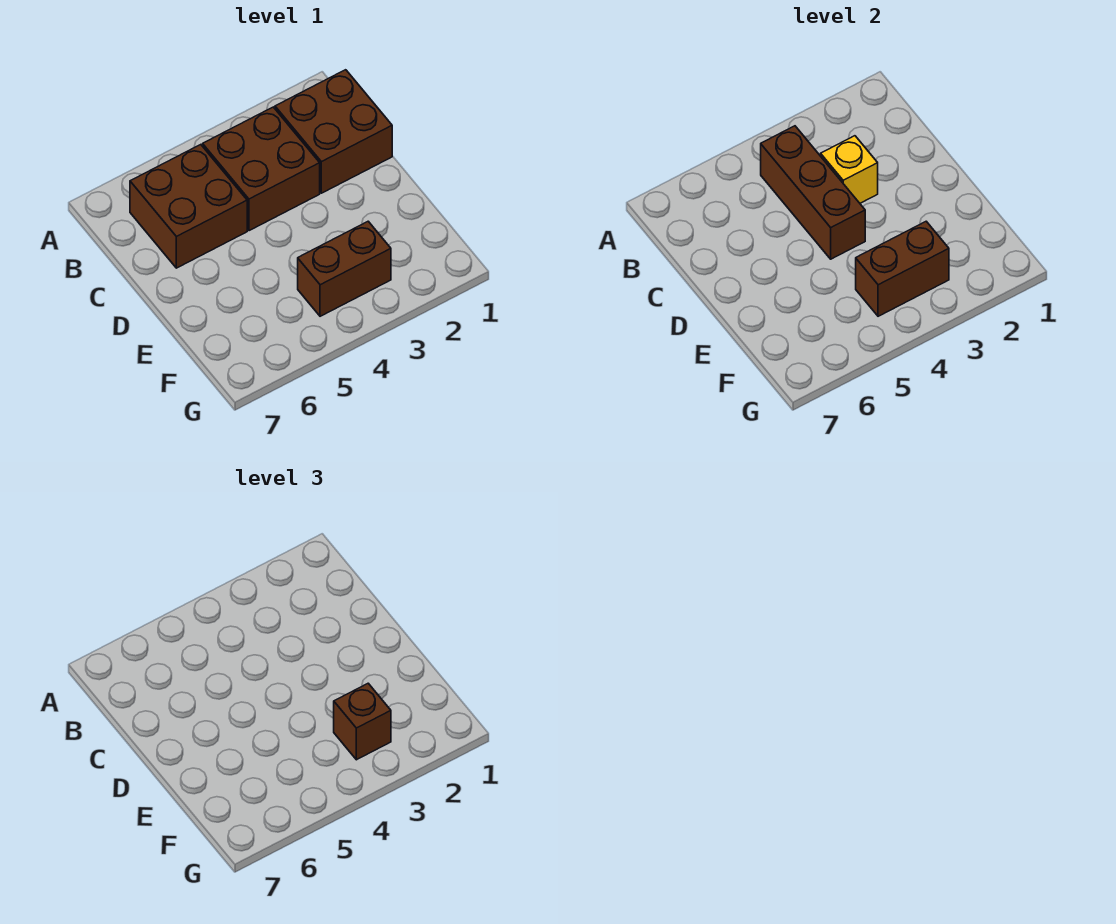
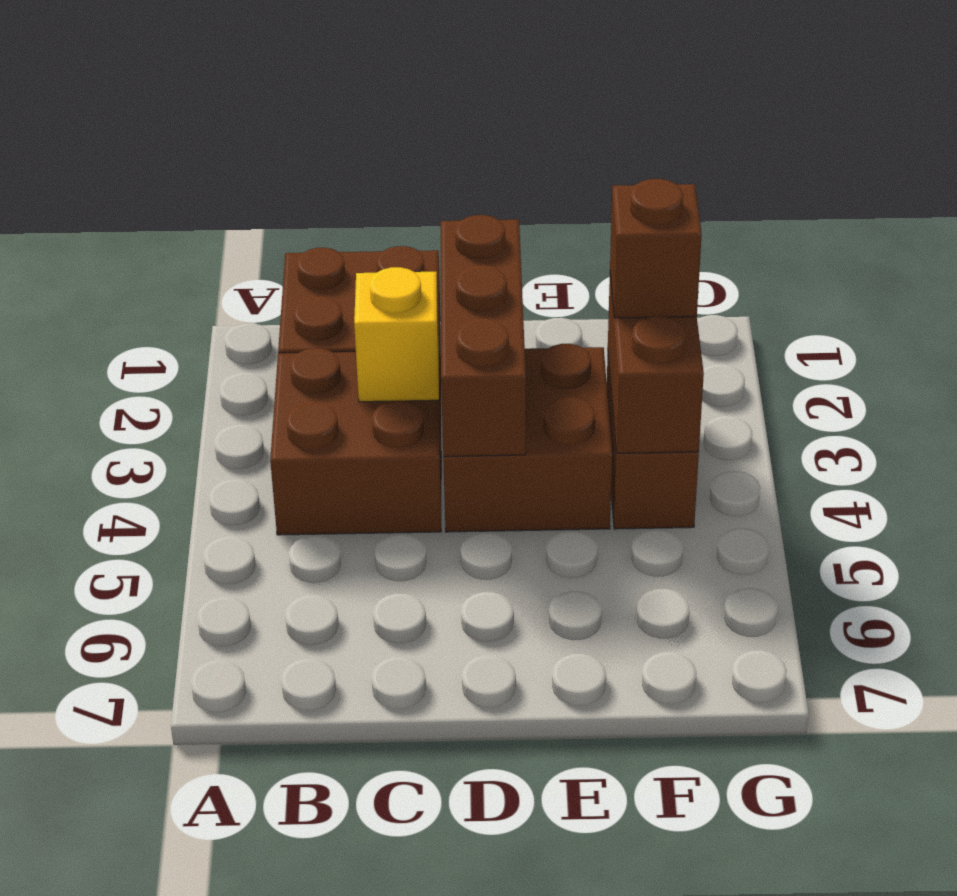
brown 1x3 brick [761,126,865,259] -> brown 1x3 brick turned to [441,215,526,456]
brown 2x2 brick [130,145,247,268] -> brown 2x2 brick moved to [443,344,612,532]

